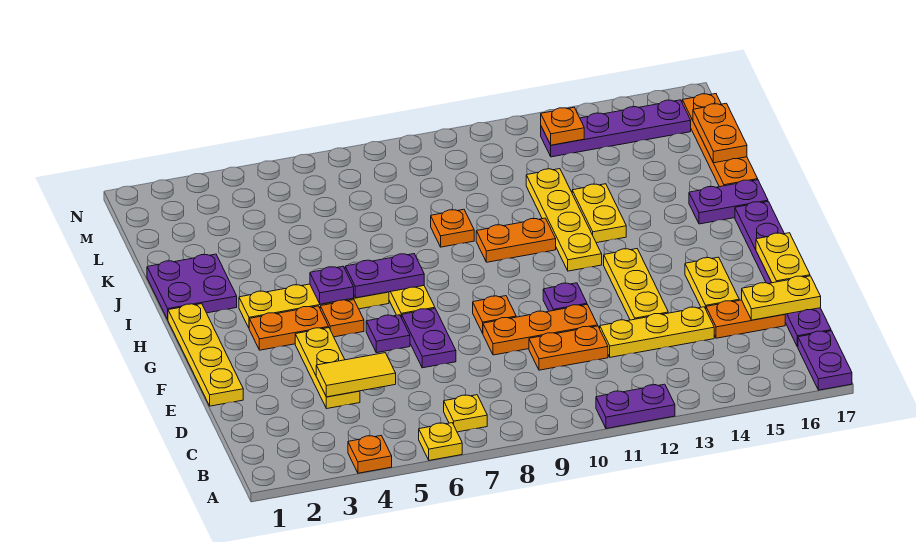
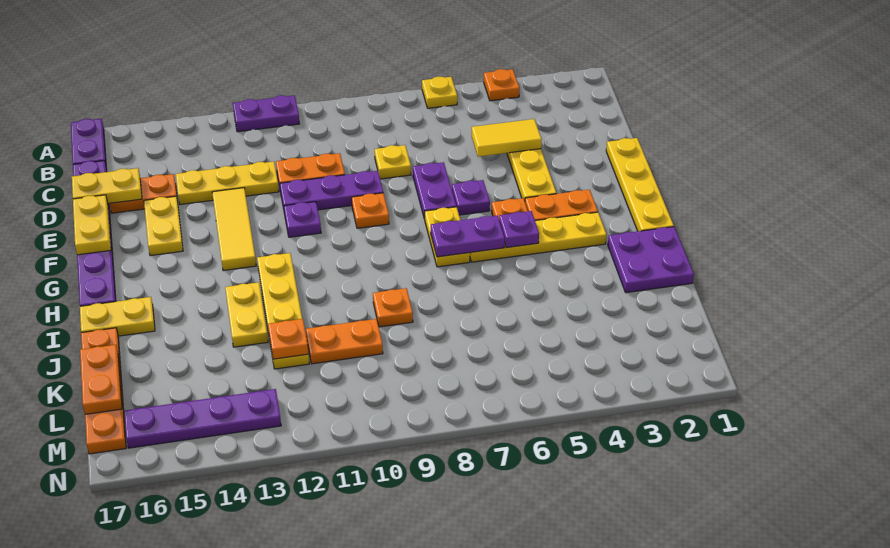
yellow 1x1 plate [444,395,487,432] -> yellow 1x1 plate moved to [375,145,411,179]
orange 1x3 plate [483,305,598,355] -> purple 1x3 plate [280,171,383,214]
yellow 1x3 plate [604,249,668,320] -> yellow 1x3 tile [212,188,256,271]
orange 1x2 plate [476,218,556,262] -> orange 1x2 plate moved to [306,319,383,364]
purple 1x2 plate [689,180,768,224] -> yellow 1x2 plate [80,297,155,336]
orange 1x1 plate [541,107,584,145] -> orange 1x1 plate moved to [268,319,309,359]

